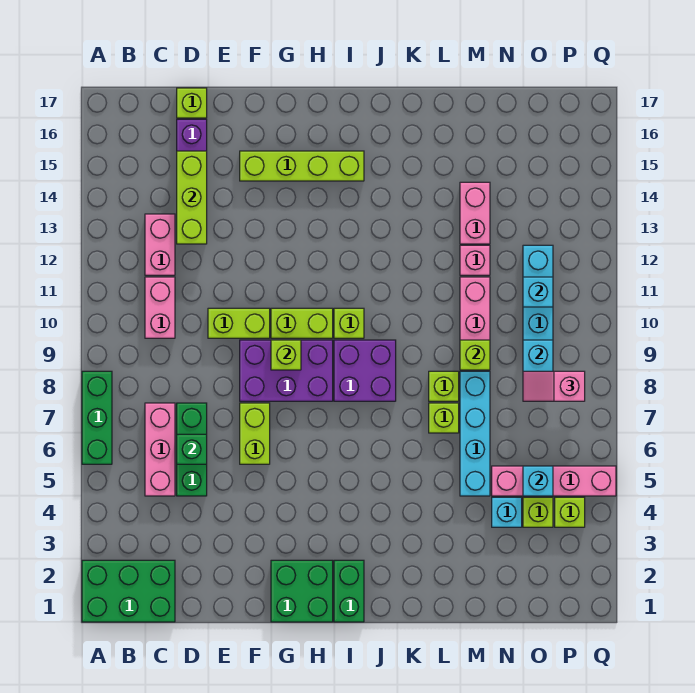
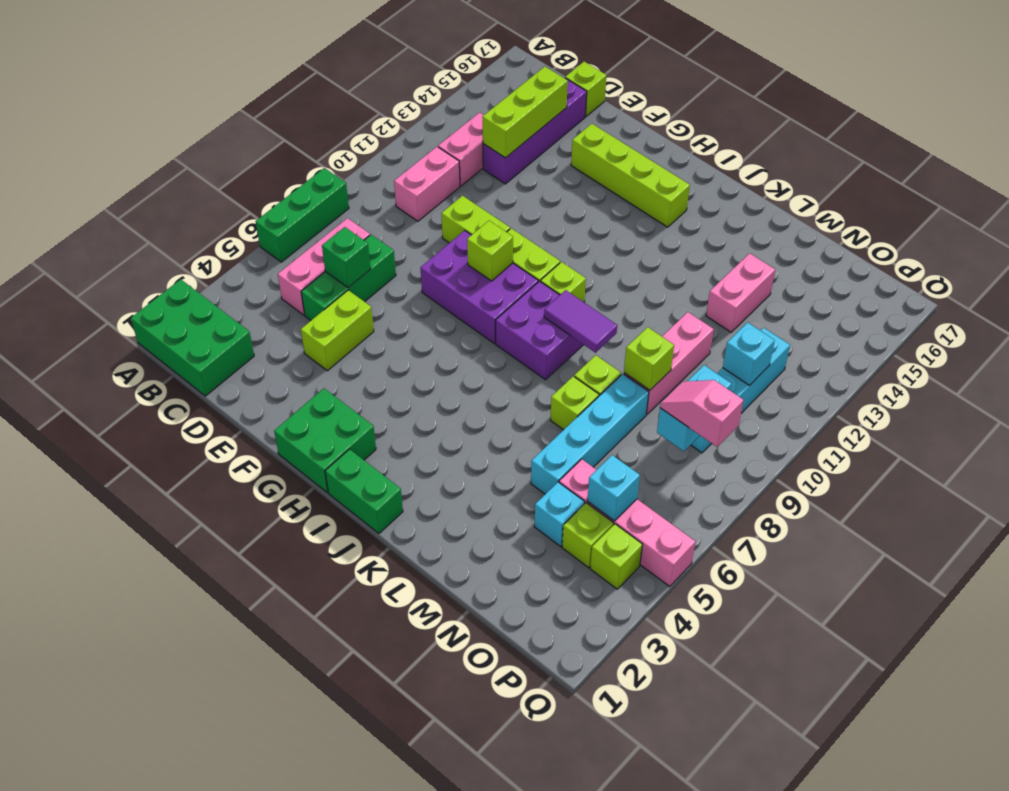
lime 1x2 brick [240,403,270,464] -> lime 1x2 brick moved to [301,290,374,371]
green 1x2 brick [334,560,364,622] -> green 1x2 brick turned to [325,449,403,534]
none -> purple 1x2 tile [544,290,617,353]
pink 1x1 brick [460,245,490,275] -> none

